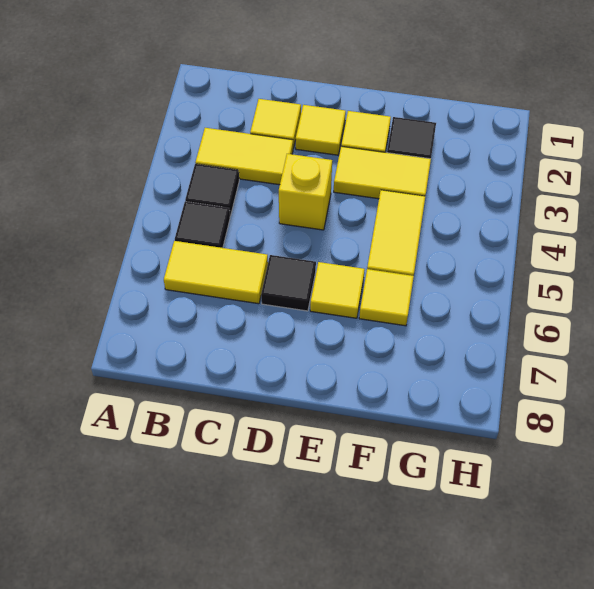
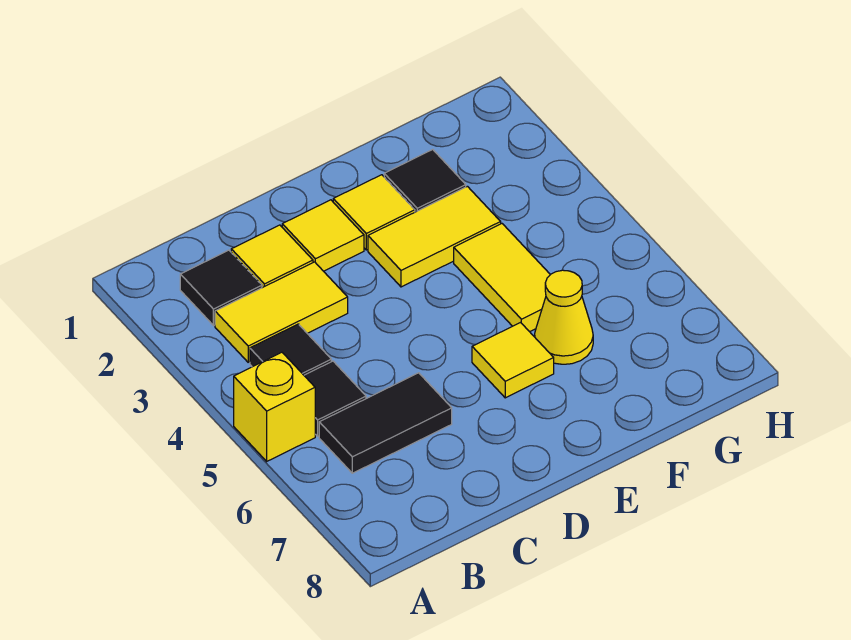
yellow 1x2 tile [164,241,268,304] -> black 1x2 tile [319,373,452,473]
yellow 1x1 brick [279,154,332,230] -> yellow 1x1 brick moved to [234,352,315,461]
black 1x1 tile [261,255,316,311] -> black 1x1 tile moved to [180,250,262,326]
yellow 1x1 tile [359,269,414,326] -> yellow 1x1 cone [535,270,593,364]

